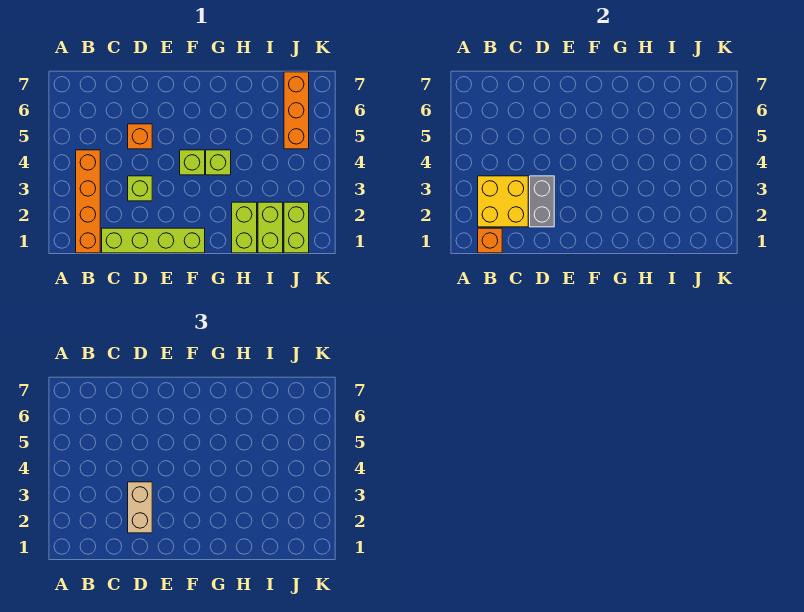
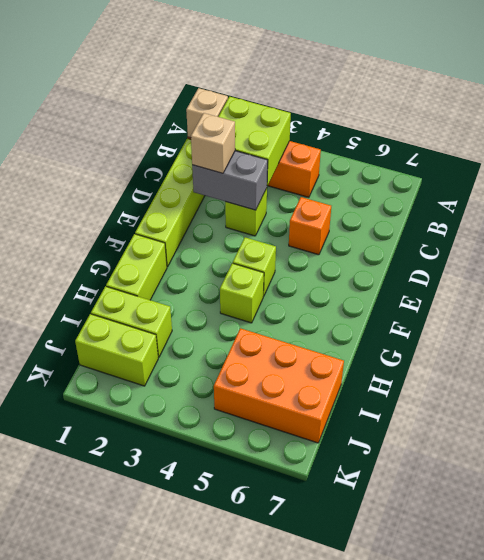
orange 1x1 brick [478,228,502,253] -> tan 1x1 brick [186,88,228,138]
yellow 2x2 brick [478,176,528,227] -> lime 2x2 brick [218,97,291,186]
tan 1x2 brick [128,482,152,533] -> tan 1x1 brick [191,113,235,173]
lime 1x2 brick [232,202,257,253] -> lime 1x2 brick turned to [106,234,167,300]
orange 1x3 brick [284,72,309,149] -> orange 2x3 brick [214,328,344,443]

